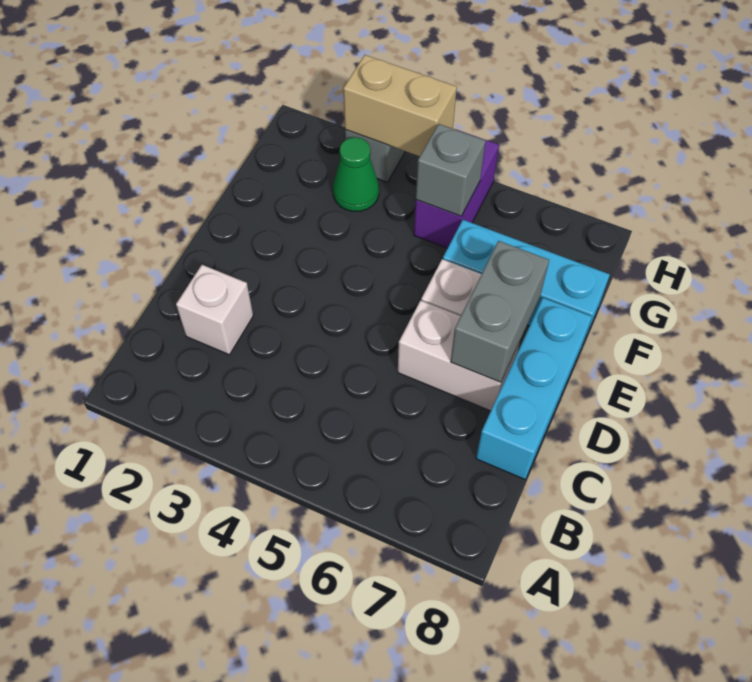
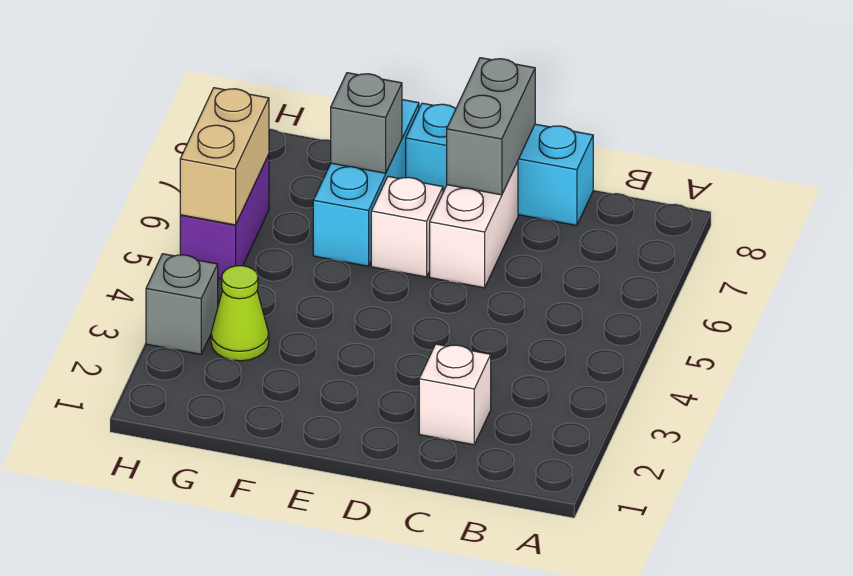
grey 1x2 brick [451,241,549,382] -> grey 1x2 brick turned to [447,58,535,195]
green 1x1 cone [333,137,379,211] -> lime 1x1 cone [211,266,269,361]
purple 1x2 brick [414,129,499,248] -> purple 1x2 brick turned to [180,155,269,279]
grey 1x1 brick [416,124,486,216] -> grey 1x1 brick moved to [331,73,402,173]
tan 1x2 brick [343,55,457,156] -> tan 1x2 brick moved to [180,88,269,225]

